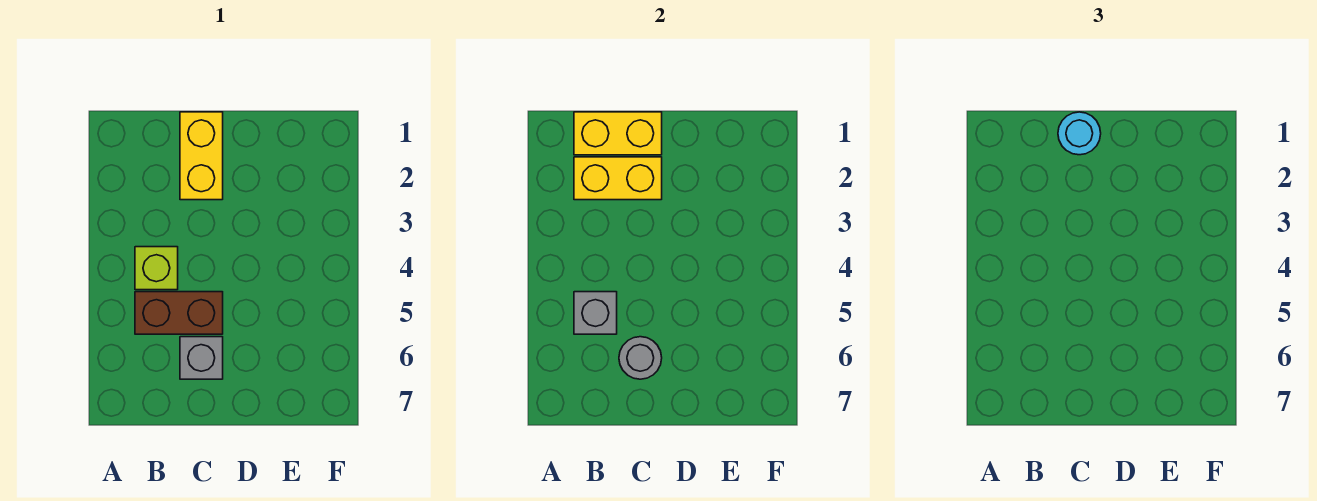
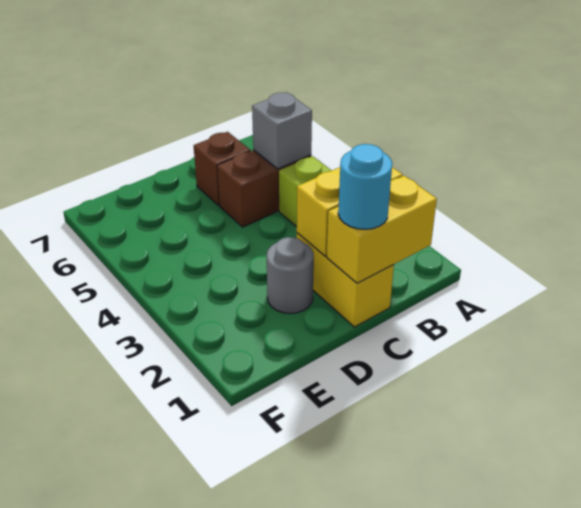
grey 1x1 brick [180,337,223,379] -> brown 1x1 brick [194,132,251,205]
grey 1x1 round brick [619,337,662,379] -> grey 1x1 round brick moved to [267,237,314,314]

